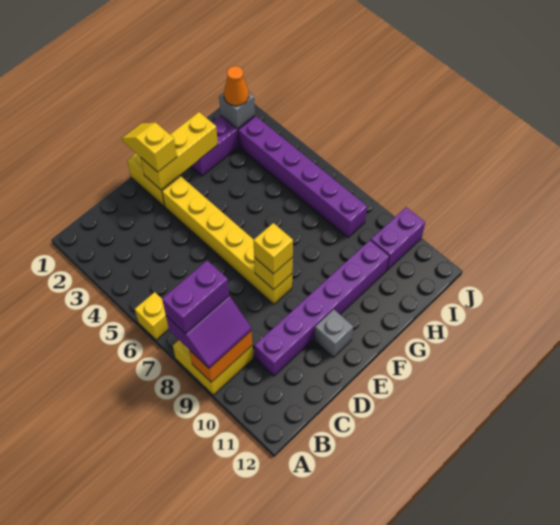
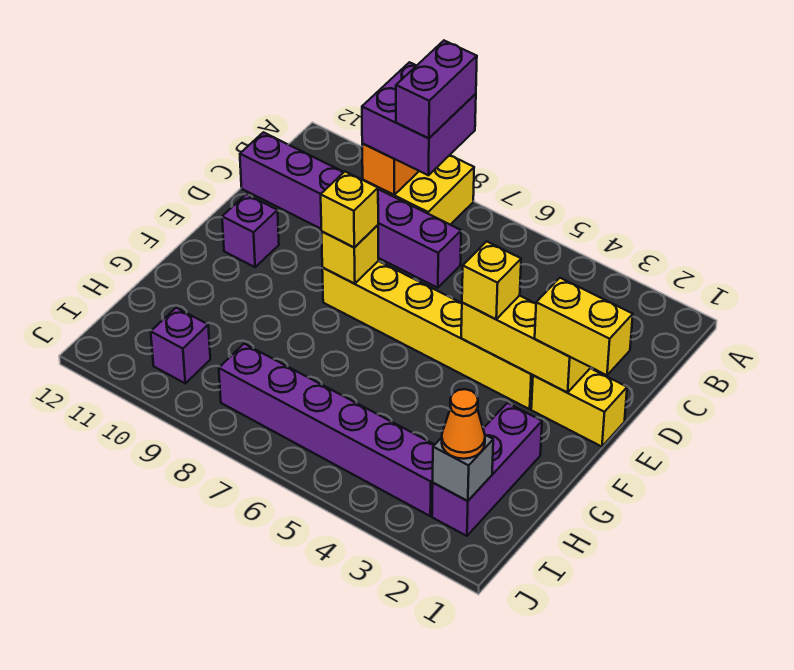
yellow 1x1 brick [135,292,169,340] -> yellow 1x1 brick moved to [462,241,521,319]
purple 2x2 slope [166,296,251,368] -> purple 2x2 brick [362,62,476,175]
purple 1x6 brick [254,240,389,376] -> purple 1x6 brick turned to [240,132,461,288]
yellow 1x2 slope [122,123,177,172] -> yellow 1x2 brick [535,278,633,375]
yellow 1x3 brick [141,112,218,190] -> yellow 1x3 brick turned to [461,295,591,393]
grey 1x1 brick [314,309,353,357] -> purple 1x1 brick [222,194,279,267]
purple 1x2 brick [371,207,425,270] -> purple 1x1 brick [151,308,210,383]

